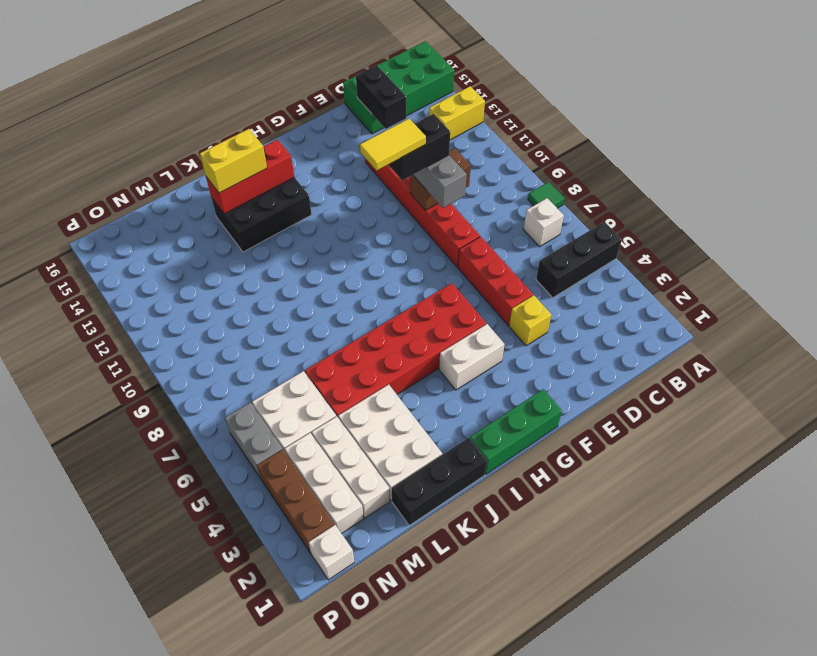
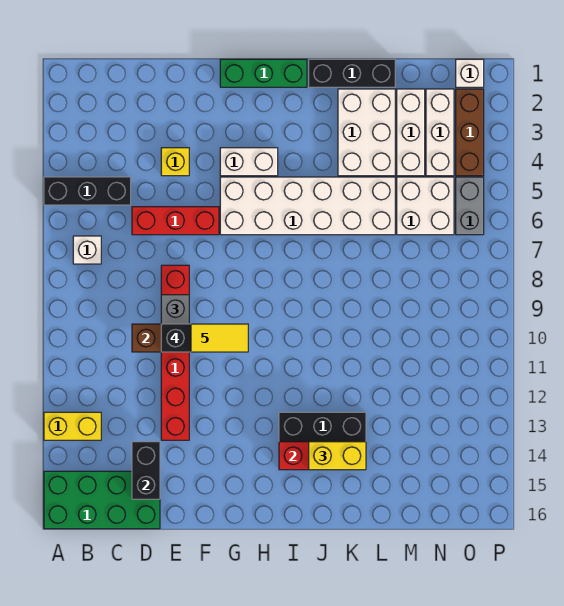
green 1x1 tile [528,182,565,208] -> none
red 1x3 brick [458,237,533,325] -> red 1x3 brick turned to [132,207,219,235]
red 2x6 brick [305,283,486,417] -> white 2x6 brick [220,177,395,235]

